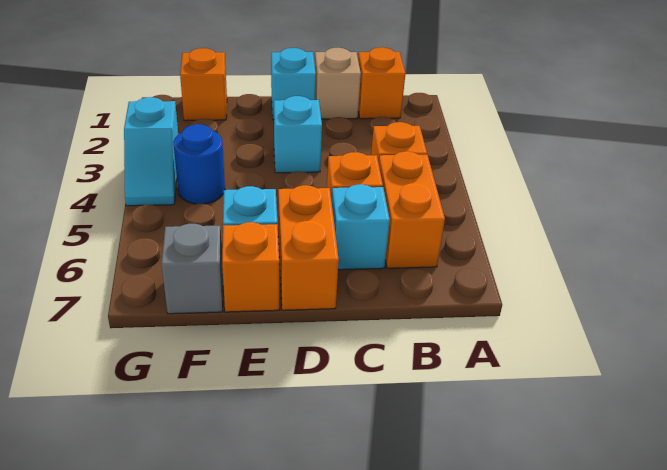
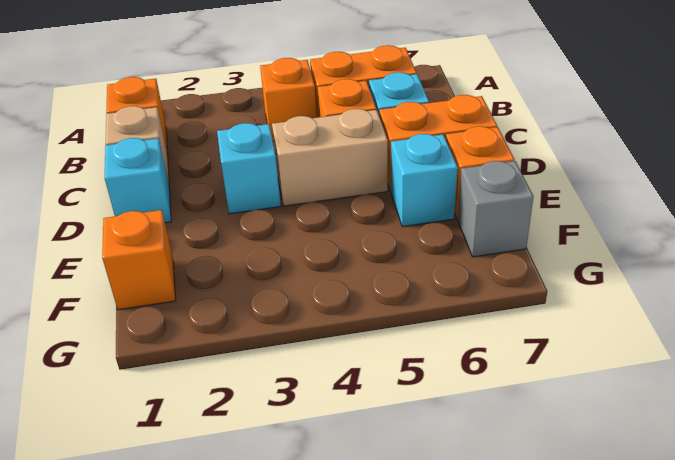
none -> tan 1x2 brick [272,109,388,206]
blue 1x1 round brick [174,124,225,204] -> none
cyan 1x2 slope [124,97,178,206] -> none

